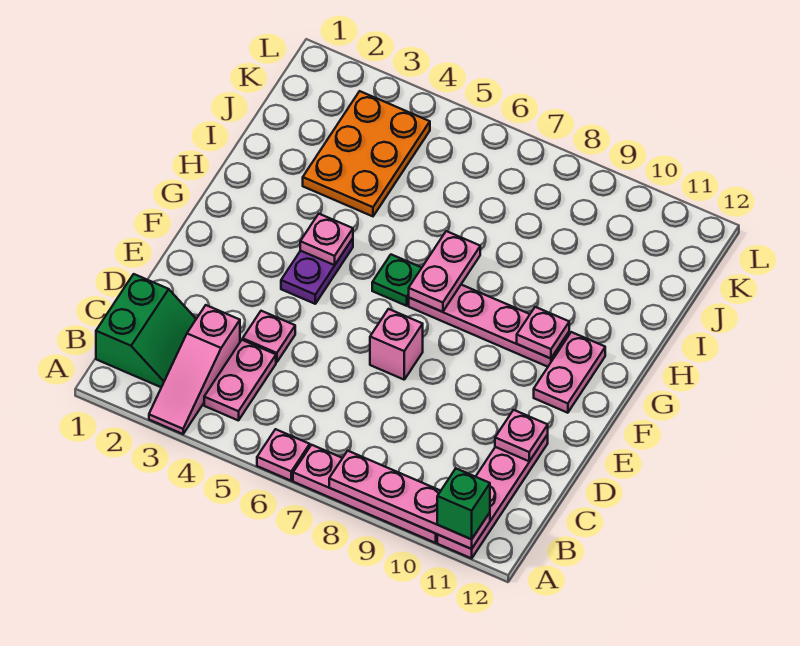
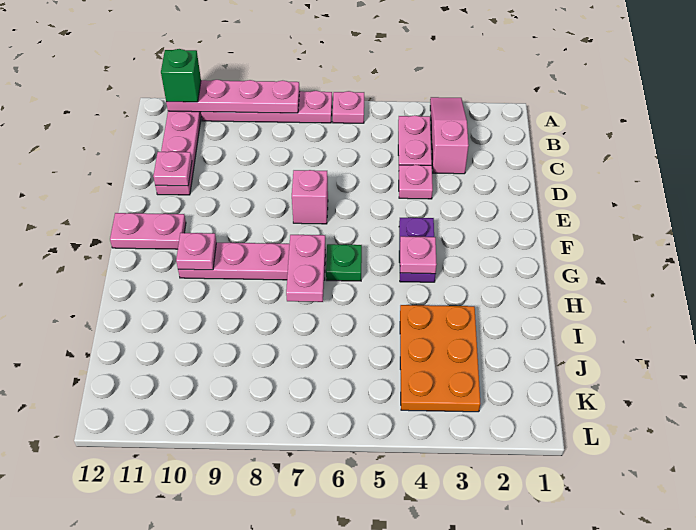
green 2x2 slope [96,274,196,387] -> none
pink 1x2 plate [534,332,605,413] -> pink 1x2 plate turned to [110,213,186,249]

